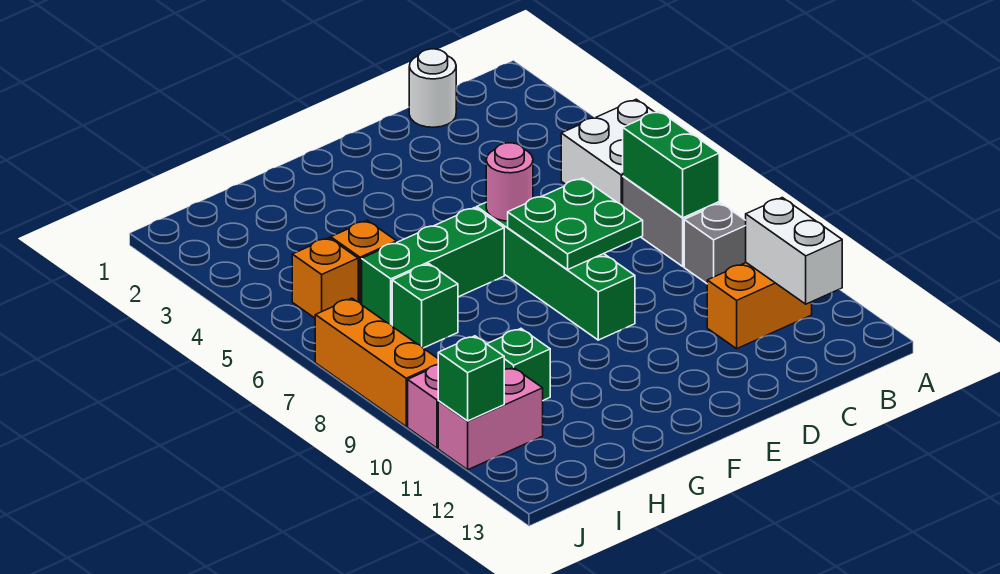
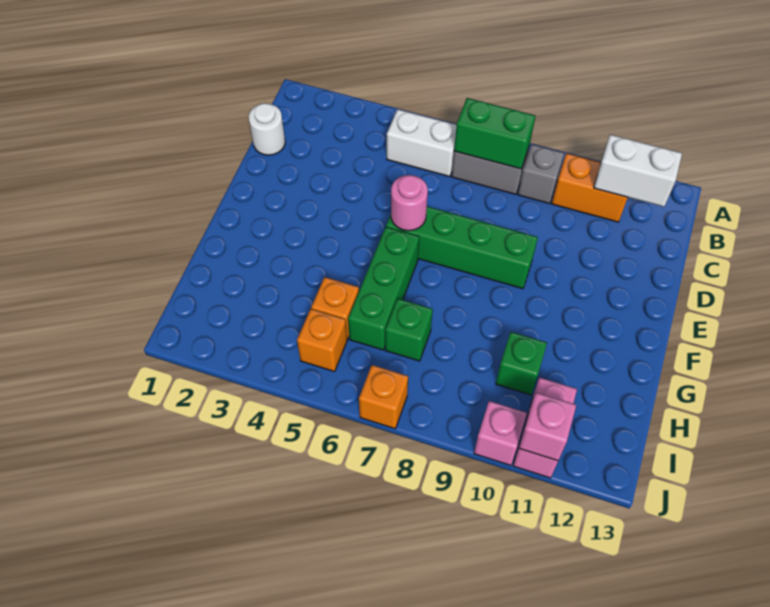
white 2x2 brick [561,99,655,206] -> white 1x2 brick [387,109,457,177]
orange 1x2 brick [707,263,812,349] -> orange 1x2 brick turned to [552,153,628,222]
green 2x2 plate [508,178,643,270] -> none
orange 1x3 brick [315,298,438,426] -> orange 1x1 brick [359,365,408,429]
green 1x1 brick [438,336,504,421] -> pink 1x1 brick [519,393,576,461]

